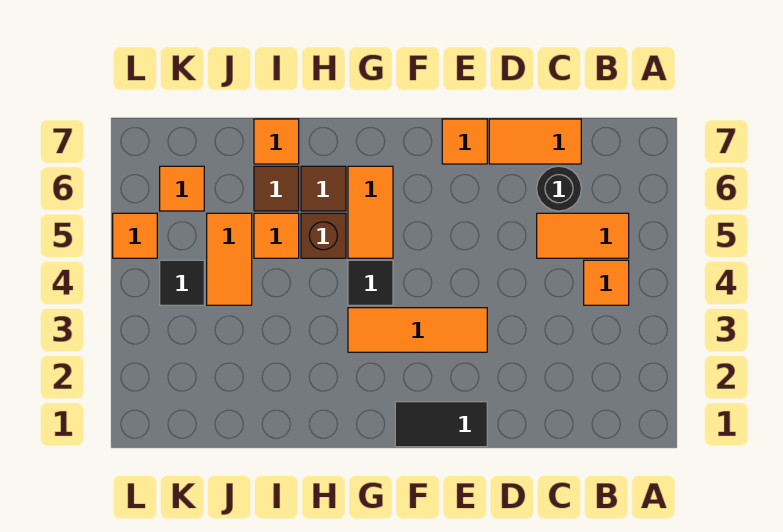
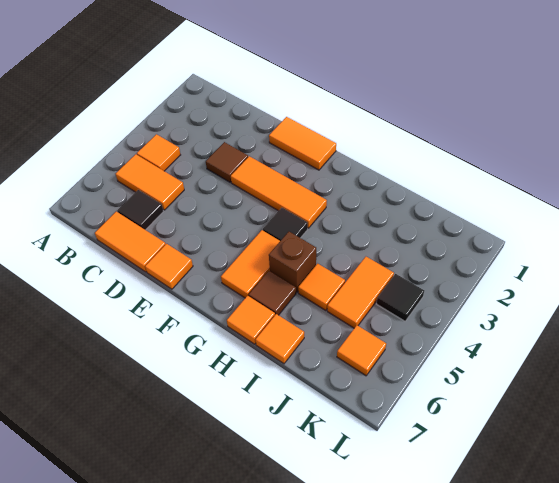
black 1x1 round brick [537,166,581,211] -> black 1x1 tile [117,190,164,230]
black 1x2 tile [395,402,487,447] -> orange 1x2 tile [269,117,336,170]
brown 1x1 tile [254,166,299,211] -> brown 1x1 tile moved to [206,142,248,182]
orange 1x1 tile [113,213,157,258] -> orange 1x1 tile moved to [227,296,275,344]

